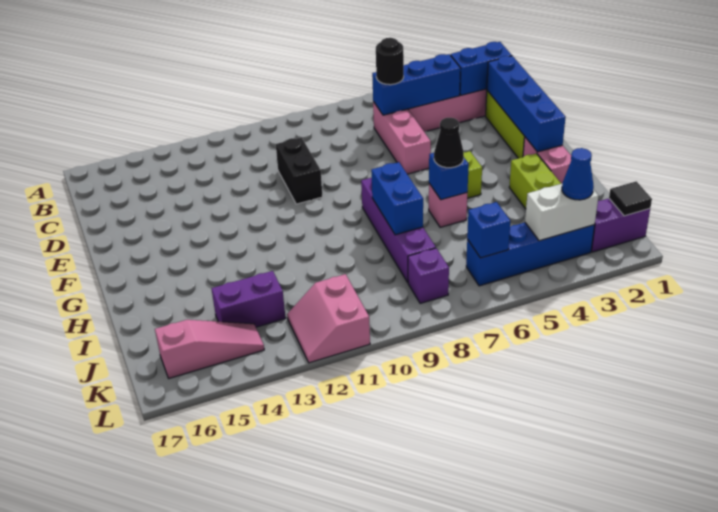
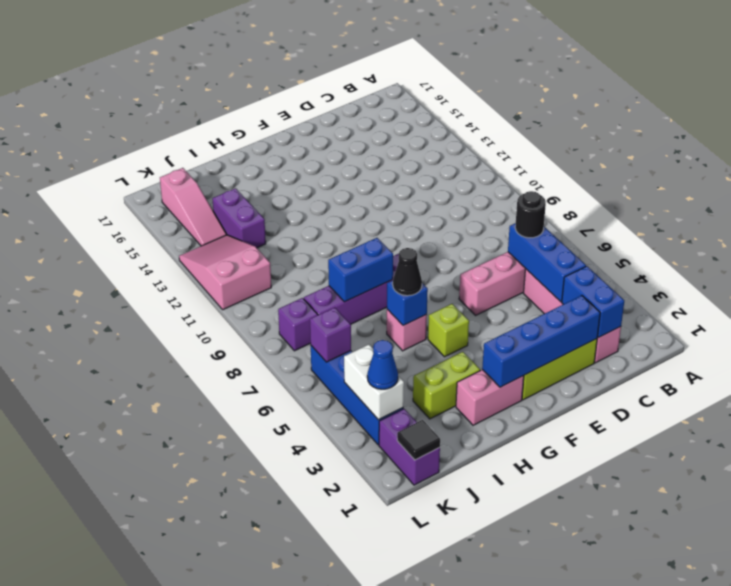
black 1x2 brick [276,137,323,204] -> none
blue 1x1 brick [467,202,510,258] -> purple 1x1 brick [310,307,351,362]
pink 2x2 slope [287,274,370,363] -> pink 2x3 slope [179,235,271,310]

